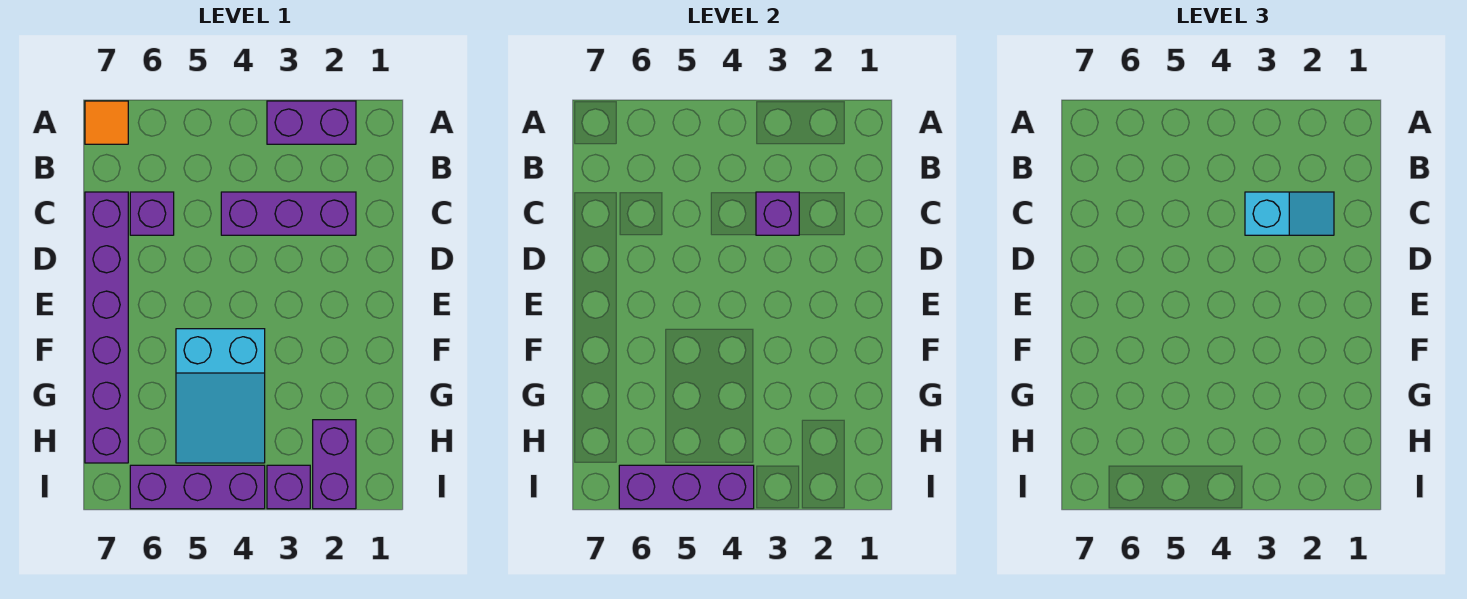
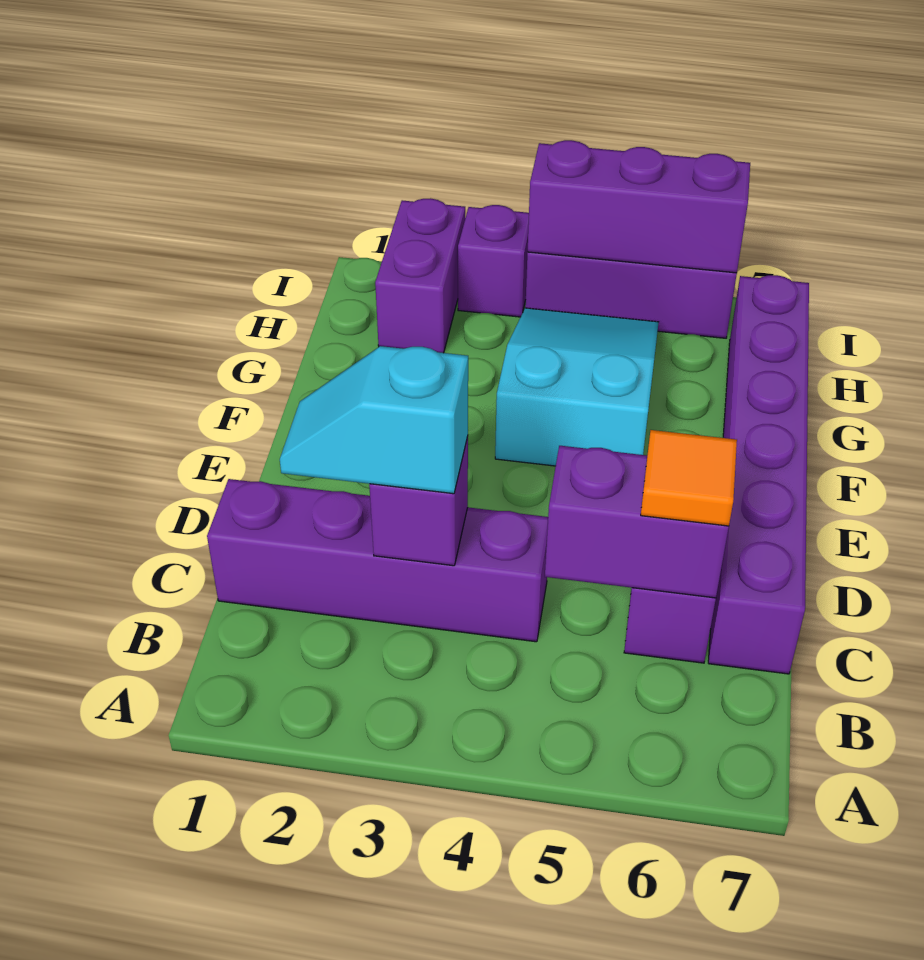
purple 1x2 brick [267,101,356,144] -> purple 1x2 brick moved to [545,446,729,598]
orange 1x1 tile [85,101,128,144] -> orange 1x1 tile moved to [641,430,737,526]
purple 1x3 brick [221,192,356,235] -> purple 1x4 brick [207,479,548,642]

